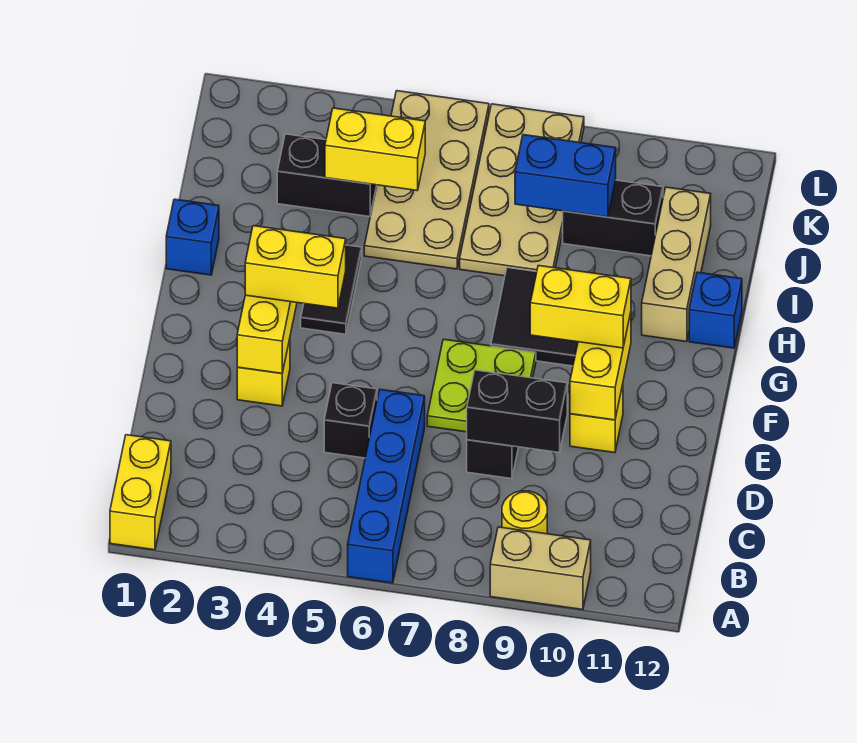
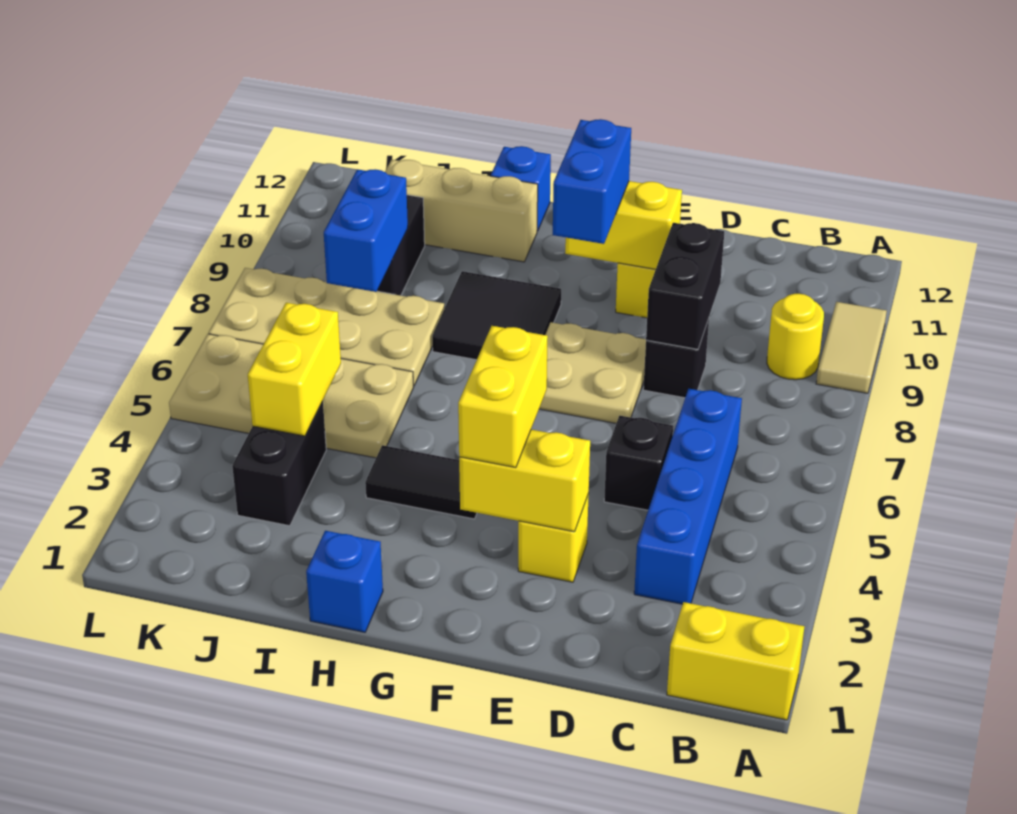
blue 1x4 brick [348,389,425,583] -> blue 1x4 brick turned to [634,389,742,604]
tan 1x2 brick [490,527,591,610] -> tan 1x2 tile [816,302,887,393]
lime 2x2 plate [427,339,536,432] -> tan 2x2 plate [539,322,646,423]
yellow 1x2 brick [530,266,631,348] -> blue 1x2 brick [553,119,631,244]

